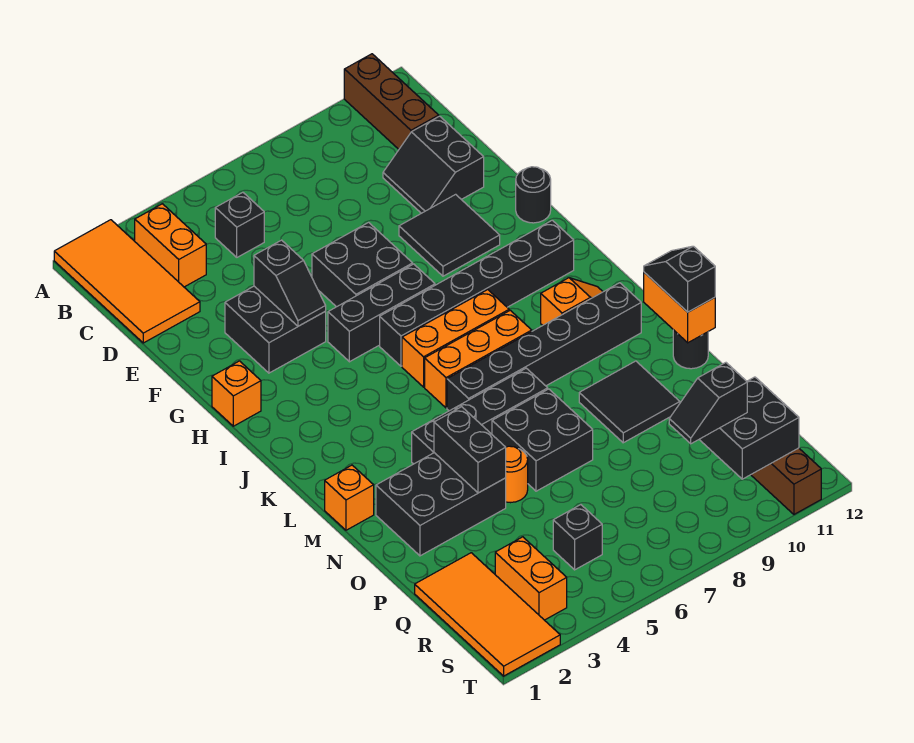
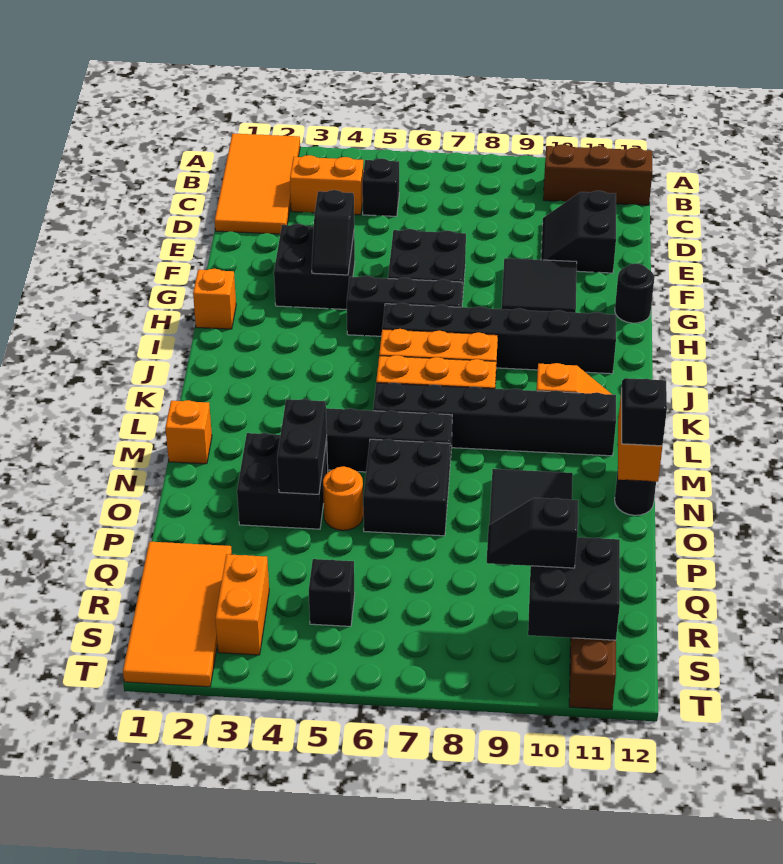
brown 1x3 brick [344,54,439,149] -> brown 1x3 brick turned to [543,144,652,205]
orange 1x2 brick [135,204,206,287] -> orange 1x2 brick turned to [290,155,364,215]
black 2x3 brick [376,453,506,556] -> black 2x2 brick [237,433,328,529]

